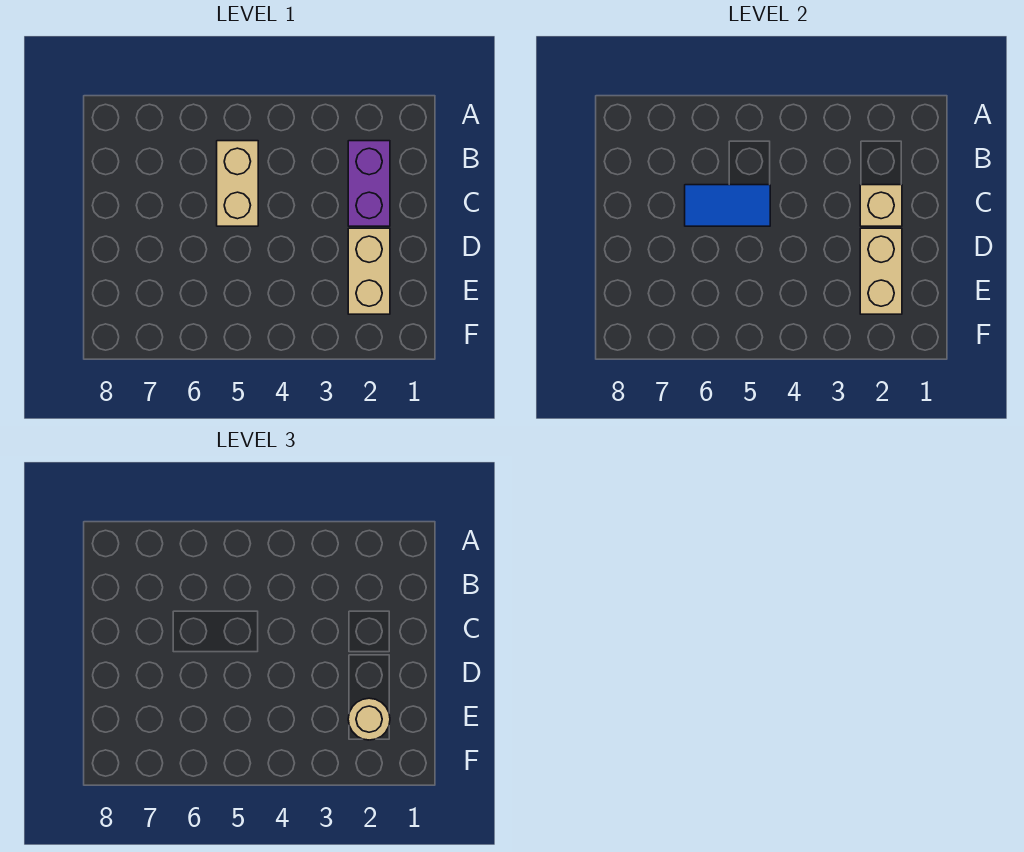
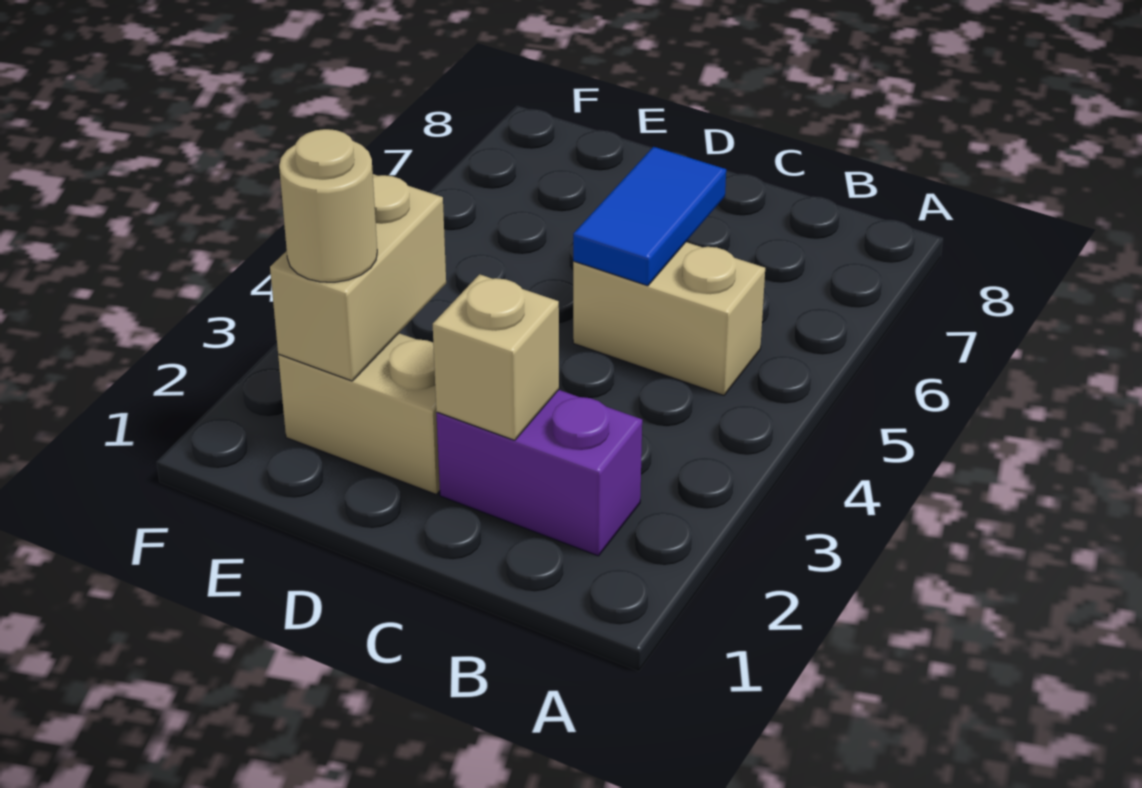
tan 1x2 brick [860,228,902,314] -> tan 1x2 brick turned to [270,174,446,381]

